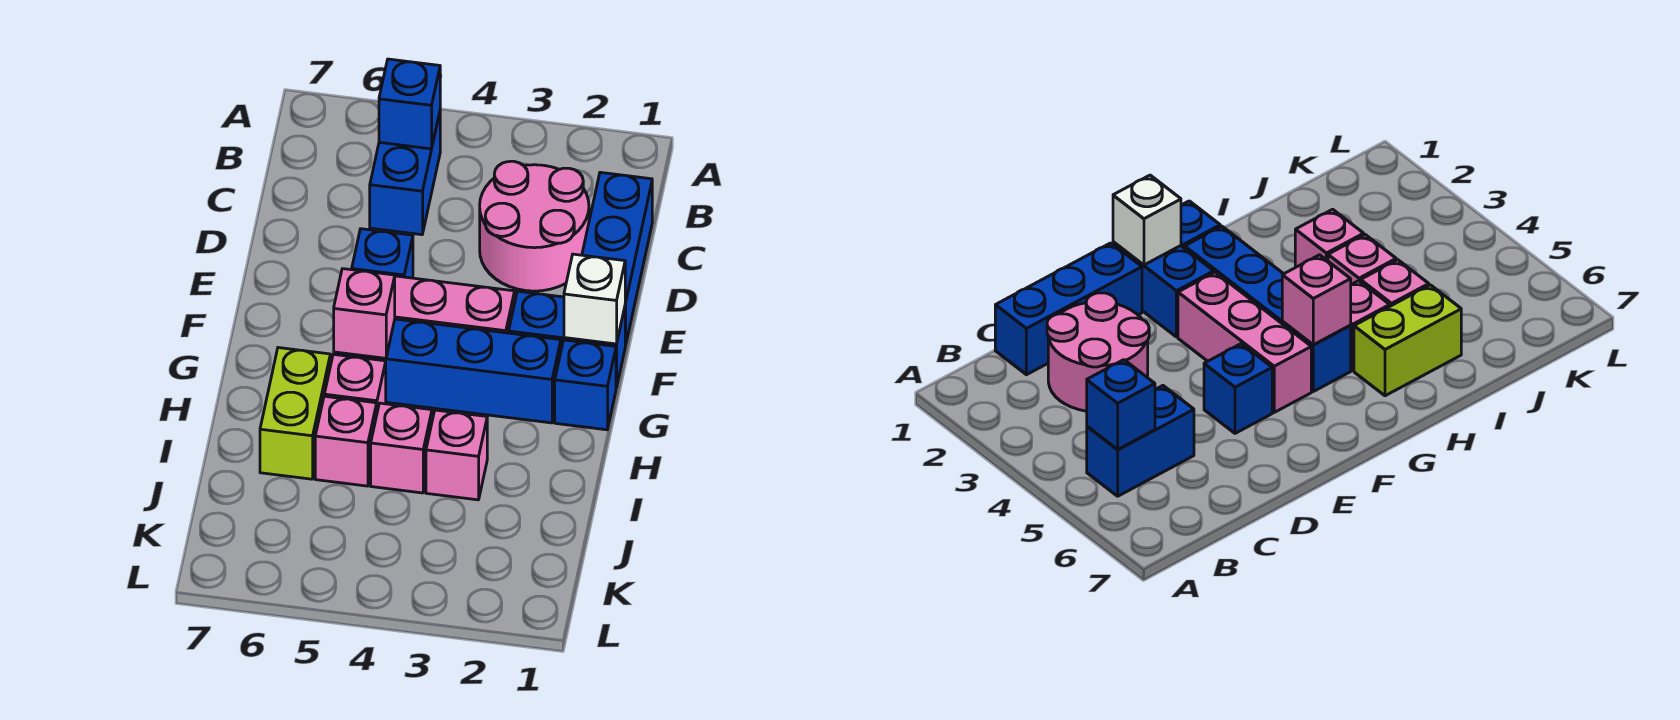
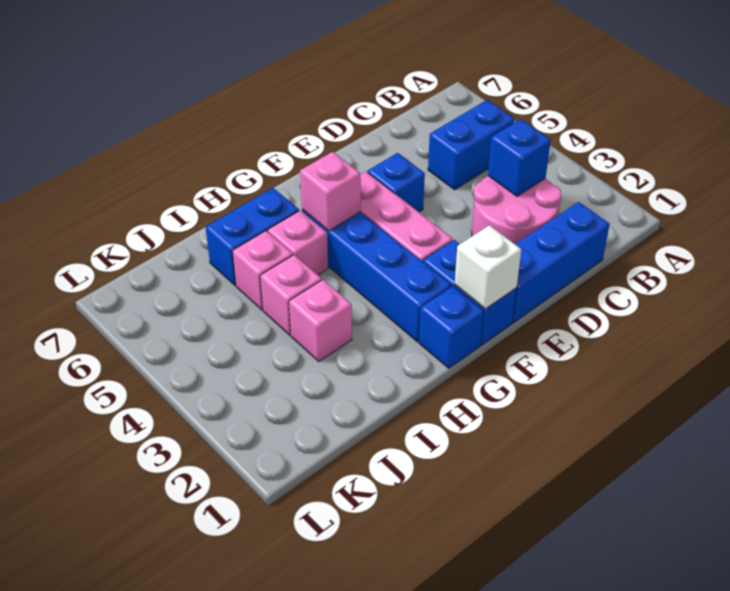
blue 1x1 brick [379,59,440,149] -> blue 1x1 brick moved to [488,119,551,196]
lime 1x2 brick [260,348,330,479] -> blue 1x2 brick [206,188,299,285]

